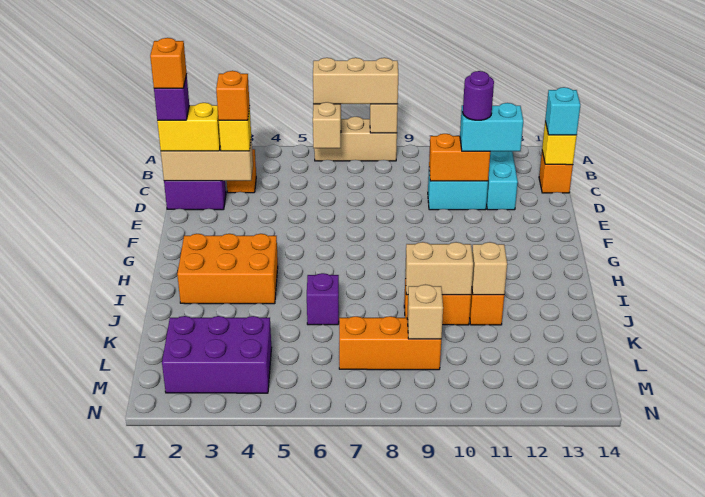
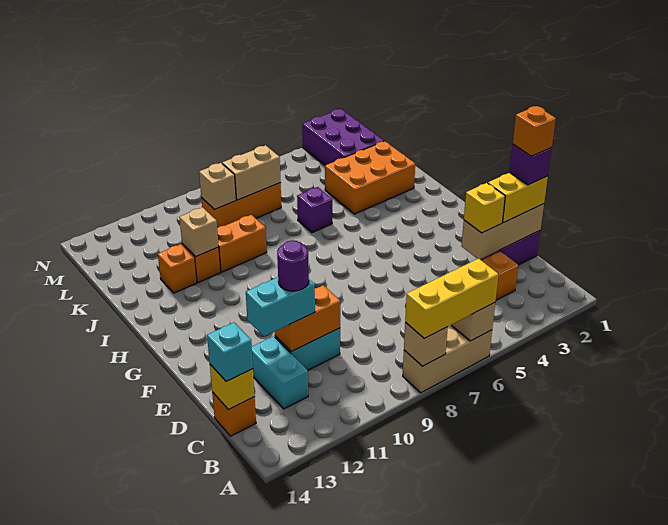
tan 1x3 brick [313,58,398,104] -> yellow 1x3 brick [405,259,499,338]
orange 1x1 brick [216,71,250,120] -> orange 1x1 brick moved to [158,244,197,293]
orange 2x3 brick [177,234,278,304] -> orange 2x3 brick moved to [325,141,415,214]
tan 1x2 brick [405,242,473,295] -> tan 1x2 brick moved to [222,145,281,200]
purple 2x3 brick [162,316,272,393] -> purple 2x3 brick turned to [302,109,384,165]

